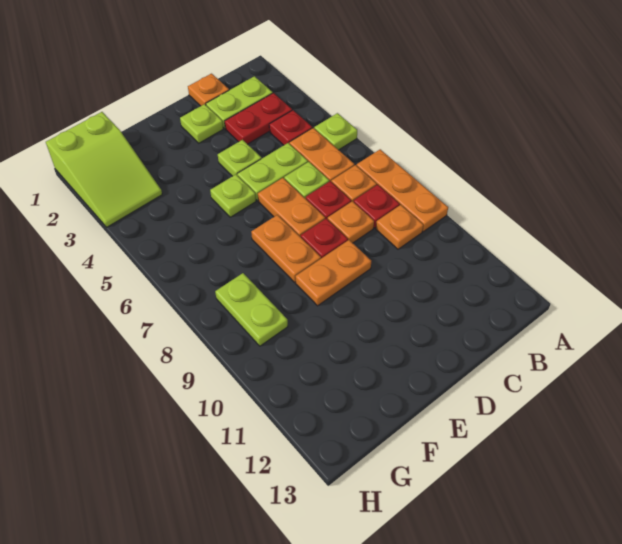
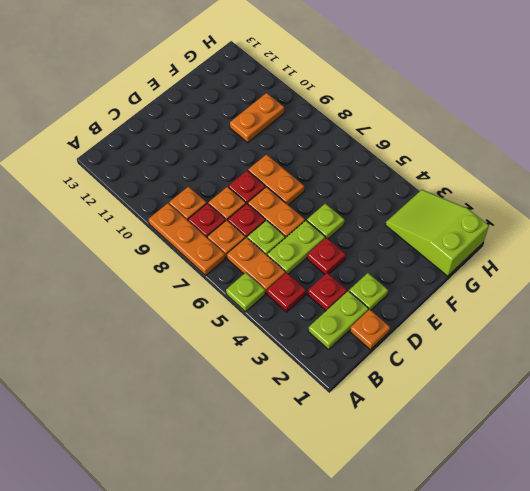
red 1x2 plate [225,93,292,144] -> red 1x1 plate [308,273,347,311]
lime 1x1 plate [218,140,262,176] -> red 1x1 plate [307,238,346,274]
orange 1x2 plate [296,240,371,306] -> orange 1x2 plate moved to [230,93,284,143]
lime 1x2 plate [215,273,288,346] -> none

